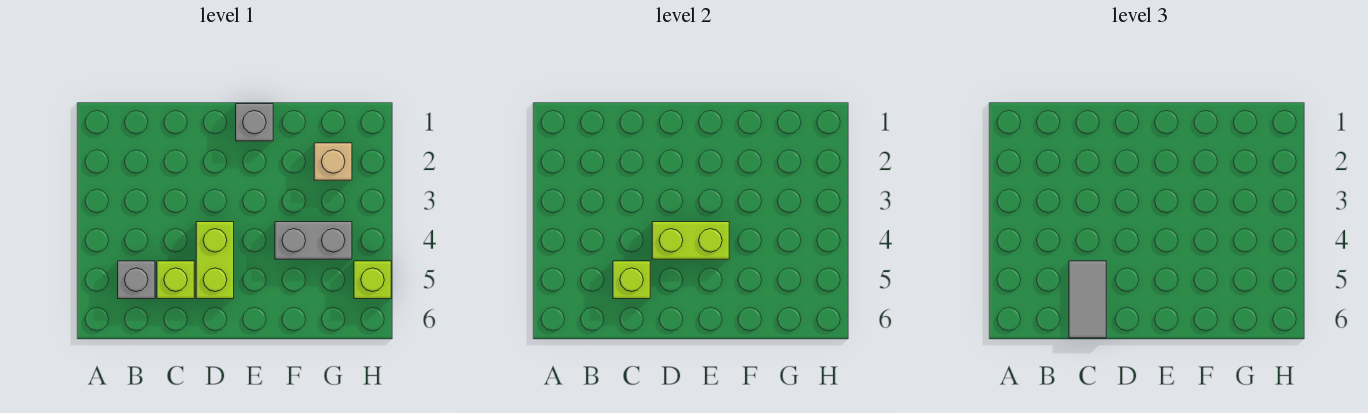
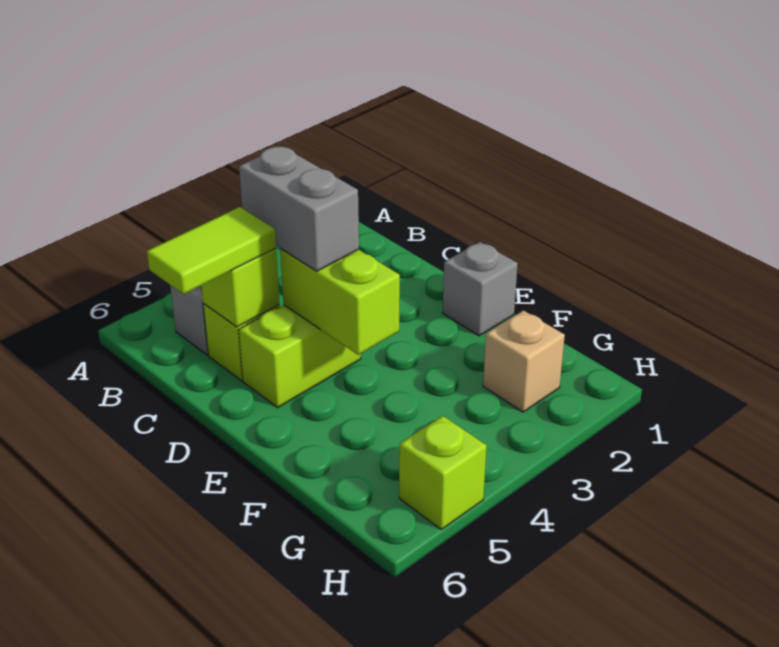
grey 1x2 tile [1069,261,1106,338] -> lime 1x2 tile [147,207,276,294]
grey 1x2 brick [275,222,352,259] -> grey 1x2 brick moved to [239,147,359,271]

